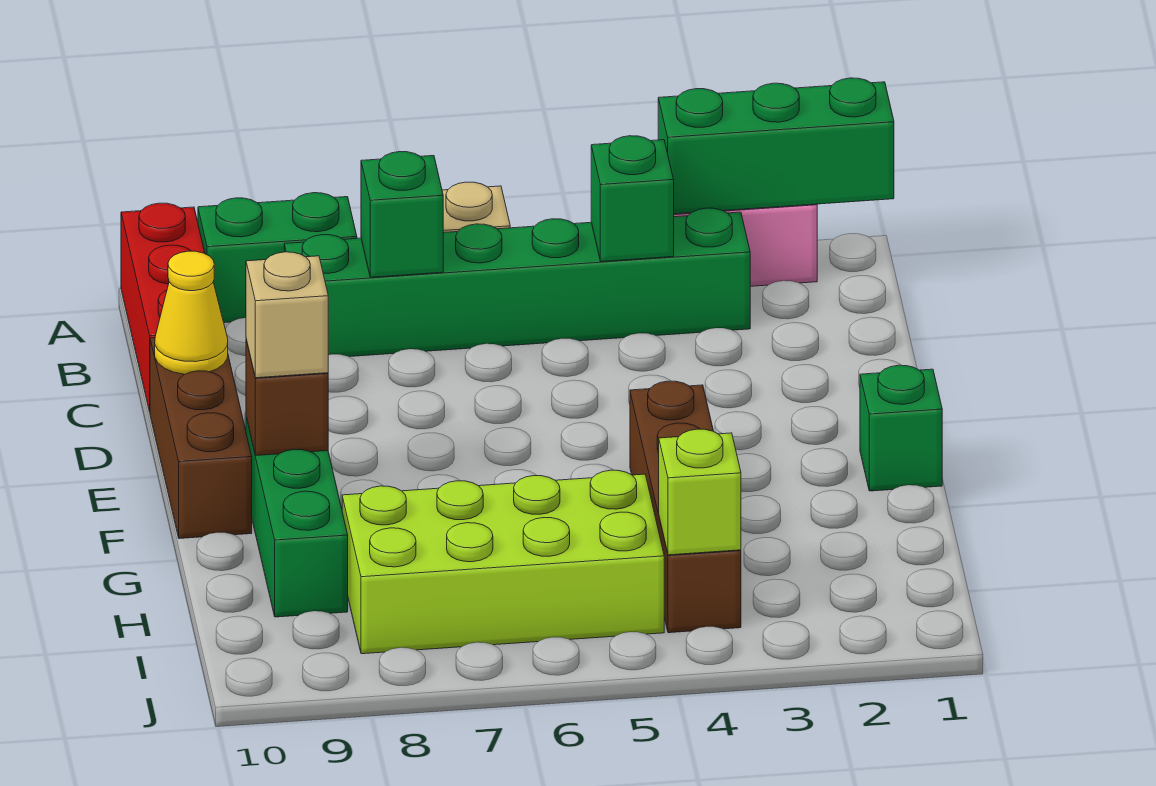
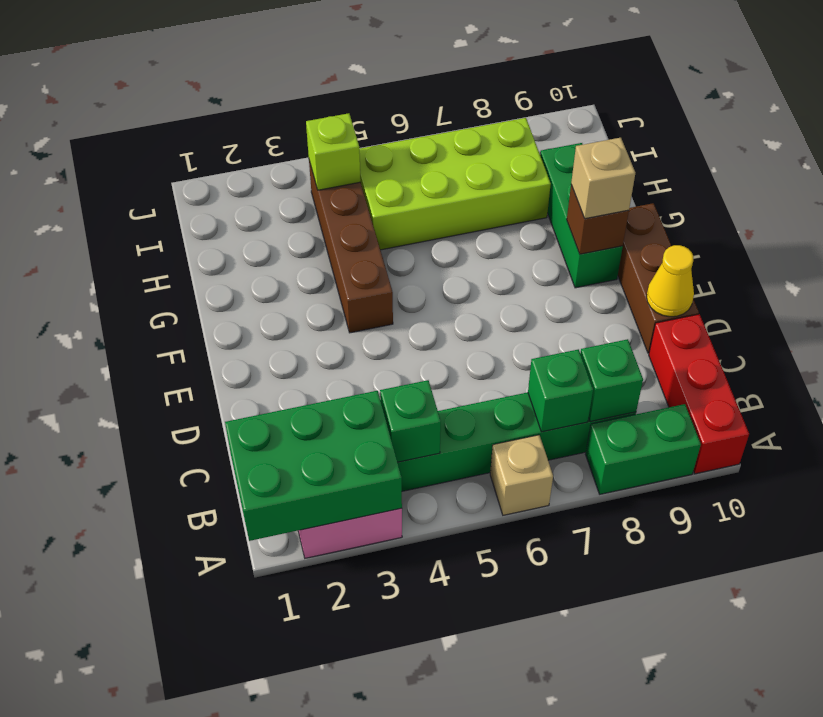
green 1x3 brick [658,78,894,214] -> green 2x3 brick [225,391,402,541]
green 1x1 brick [860,365,942,491] -> green 1x1 brick moved to [580,339,643,422]

